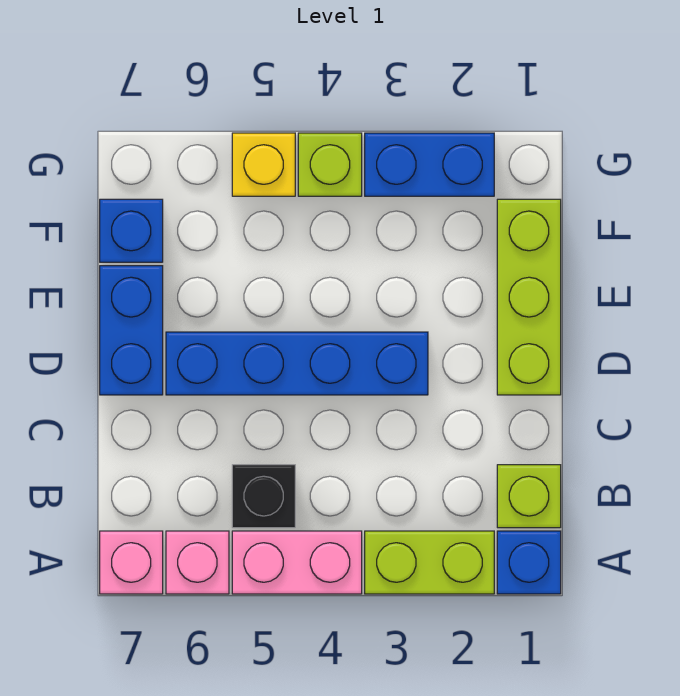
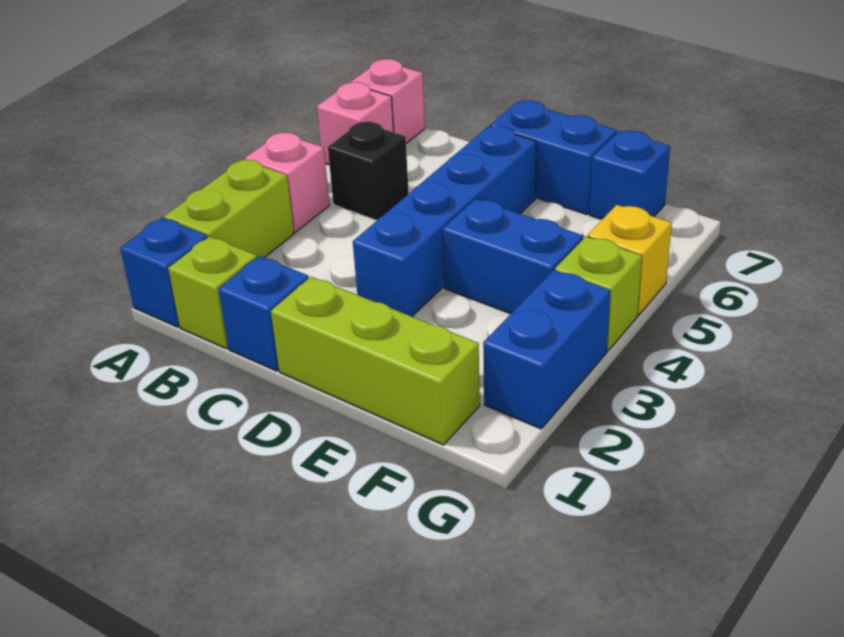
pink 1x2 brick [232,531,362,594] -> pink 1x1 brick [245,133,329,232]
none -> blue 1x1 brick [218,256,309,371]
none -> blue 1x2 brick [443,199,583,314]

